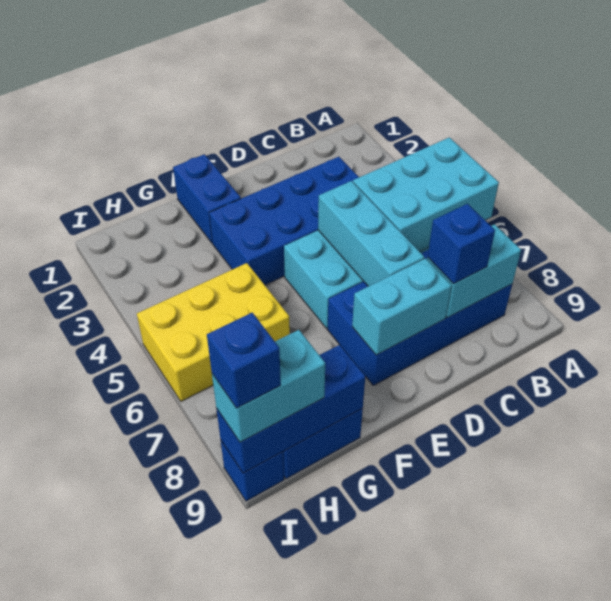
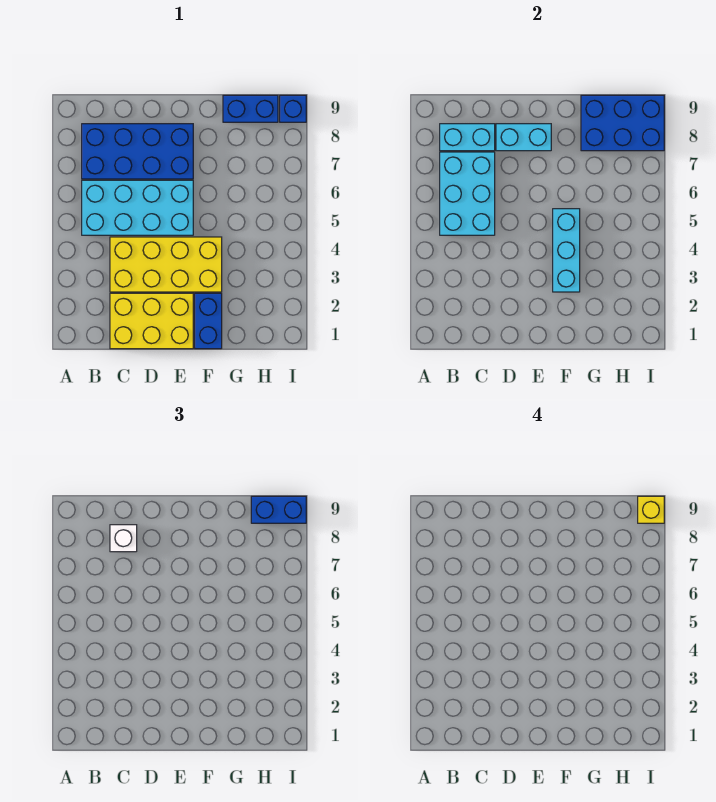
cyan 2x3 brick [353,137,499,252] -> cyan 2x3 brick turned to [440,152,495,235]
blue 2x4 brick [209,157,359,285] -> yellow 2x4 brick [110,237,222,292]
blue 1x1 brick [428,204,495,284] -> white 1x1 brick [110,525,137,552]
cyan 1x3 brick [318,181,424,286] -> cyan 1x3 brick moved to [553,209,580,292]
yellow 2x3 brick [137,263,290,401] -> yellow 2x3 brick moved to [110,293,193,349]
blue 1x3 brick [216,345,365,473] -> blue 2x3 brick [581,95,664,151]
cyan 1x2 brick [212,330,325,442] -> blue 1x2 brick [251,496,306,523]
blue 1x1 brick [207,313,281,408] -> yellow 1x1 brick [638,496,664,523]

